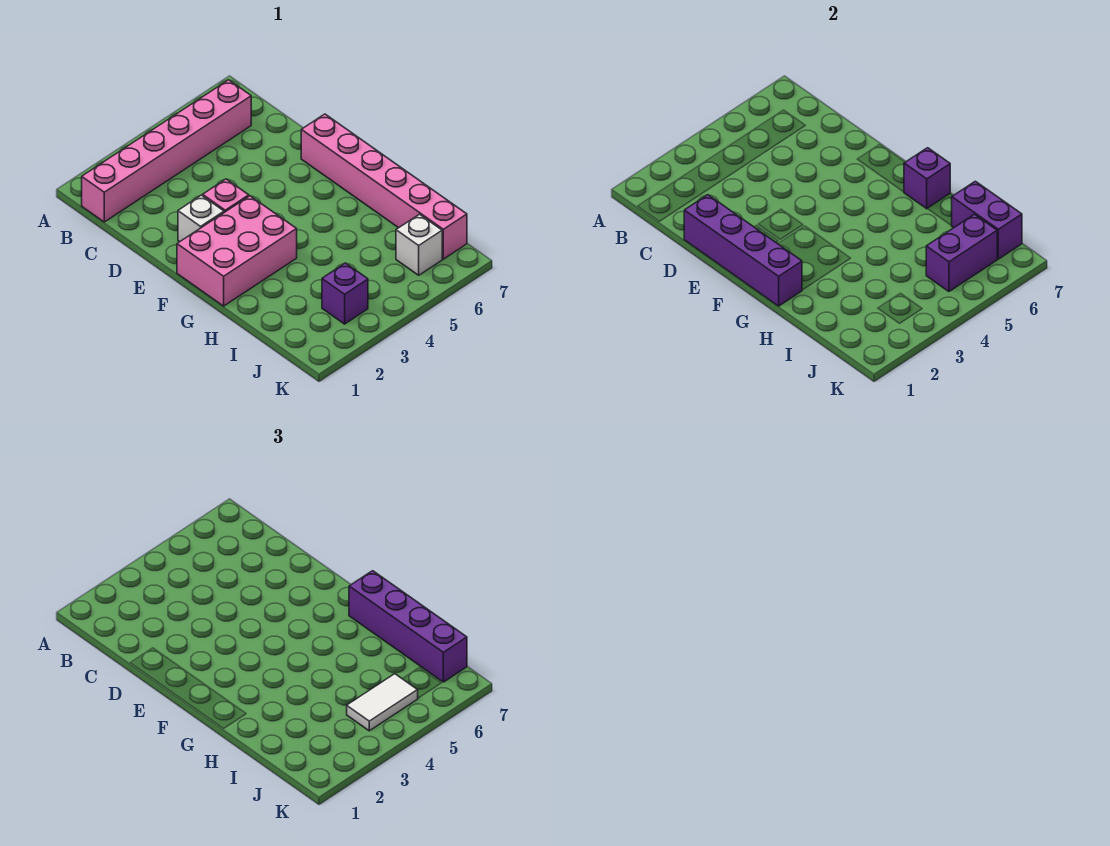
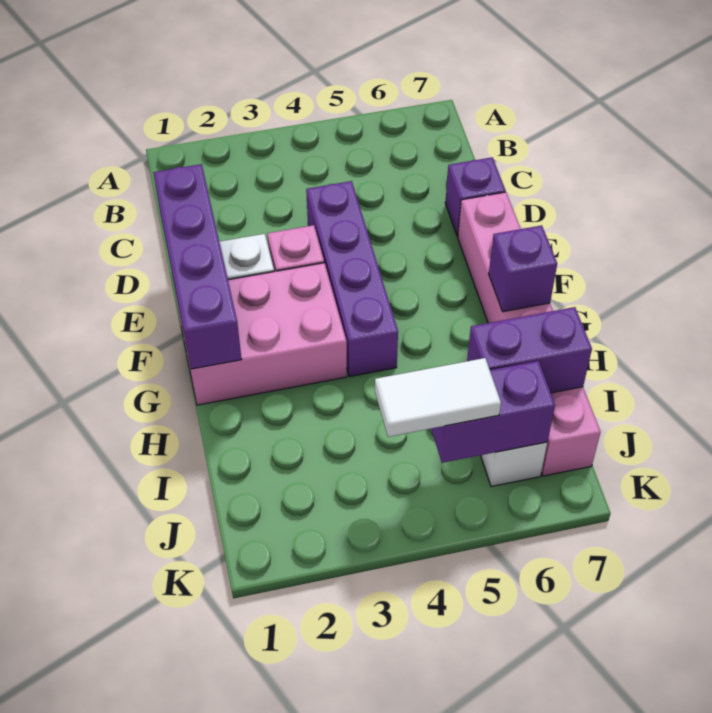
pink 1x6 brick [82,80,251,222] -> none
purple 1x4 brick [349,571,467,682] -> purple 1x4 brick moved to [306,181,398,377]
purple 1x2 brick [951,181,1022,259] -> purple 1x2 brick turned to [467,307,592,393]
purple 1x1 brick [322,263,368,324] -> purple 1x1 brick moved to [445,157,506,236]

